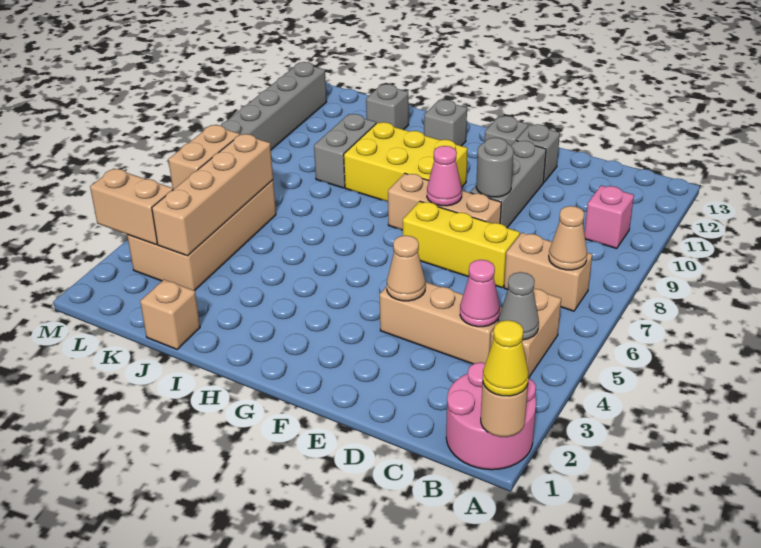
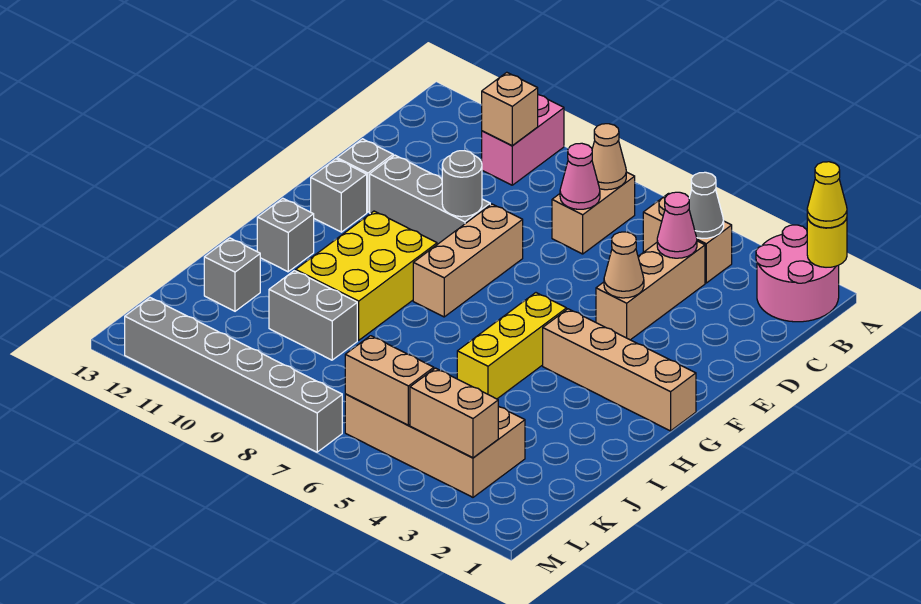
tan 1x1 round brick [481,382,528,437] -> yellow 1x1 round brick [807,217,847,267]
pink 1x1 brick [584,186,634,249] -> pink 1x2 brick [482,95,564,185]
yellow 1x3 brick [403,201,520,288] -> yellow 1x3 brick moved to [457,293,567,399]
pink 1x1 cone [427,146,462,206] -> pink 1x1 cone moved to [560,143,600,209]
tan 1x1 brick [140,280,200,349] -> tan 1x1 brick moved to [482,72,538,145]
tan 1x4 brick [152,134,273,256] -> tan 1x4 brick moved to [543,309,696,431]
tan 1x2 brick [90,168,173,245] -> tan 1x2 brick turned to [410,368,498,458]

